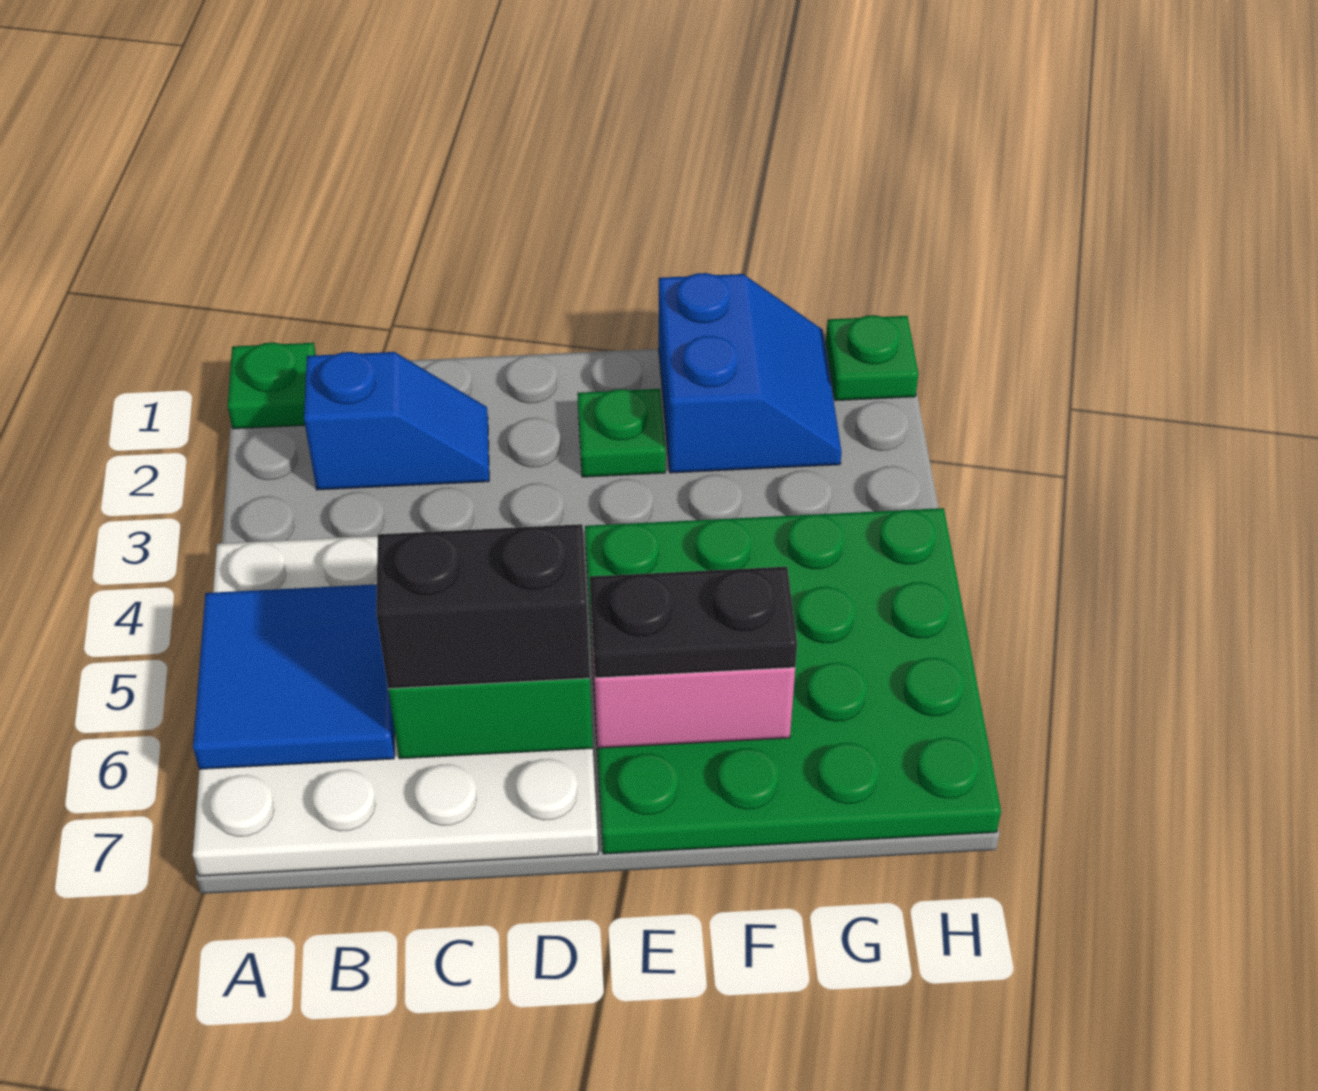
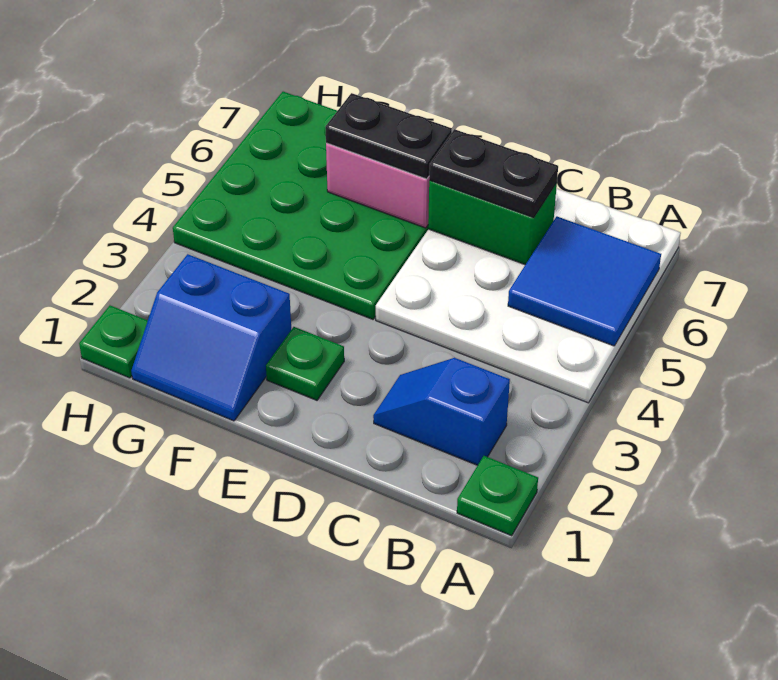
black 1x2 brick [376,524,590,689] -> black 1x2 plate [429,129,558,218]
blue 2x2 slope [659,273,842,473] -> blue 2x2 slope turned to [131,254,291,421]

